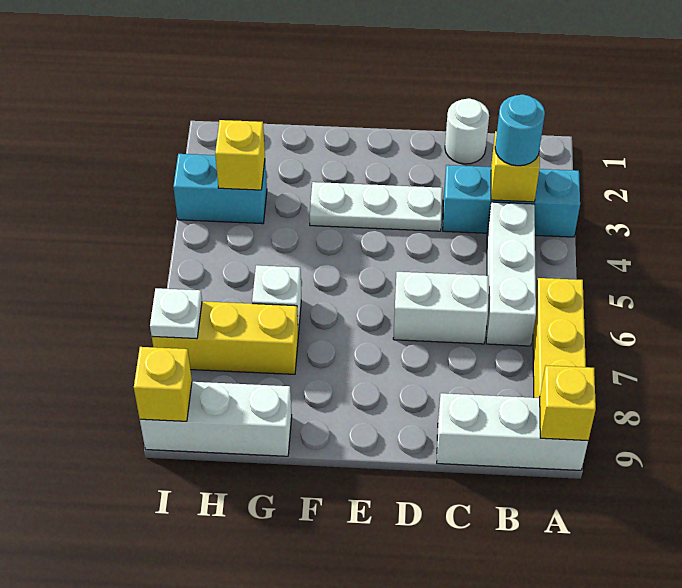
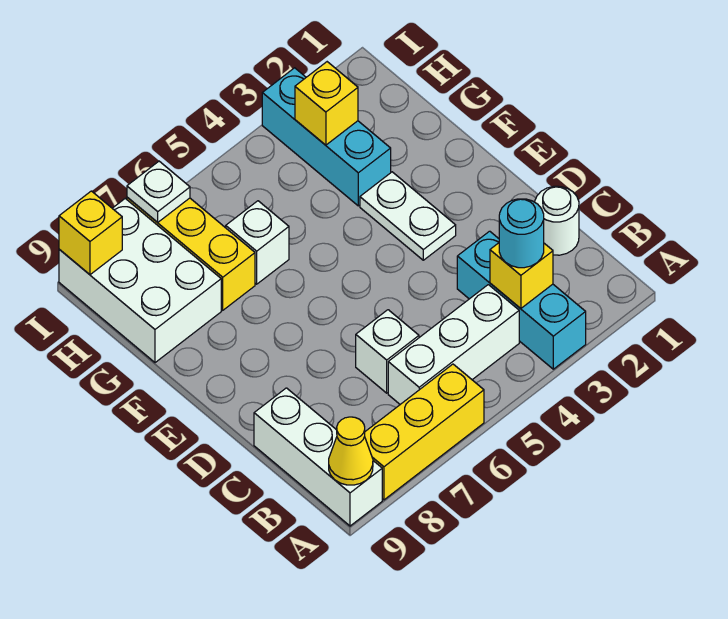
yellow 1x1 brick [540,366,596,441] -> yellow 1x1 cone [329,417,373,485]
white 1x2 brick [393,272,488,344] -> white 1x1 brick [356,310,419,393]
white 1x3 plate [310,182,442,231] -> white 1x2 plate [360,172,456,260]
white 1x3 brick [140,382,292,456] -> white 2x3 brick [59,199,221,363]
cyan 1x2 brick [173,154,267,224] -> cyan 1x3 brick [262,68,391,206]

